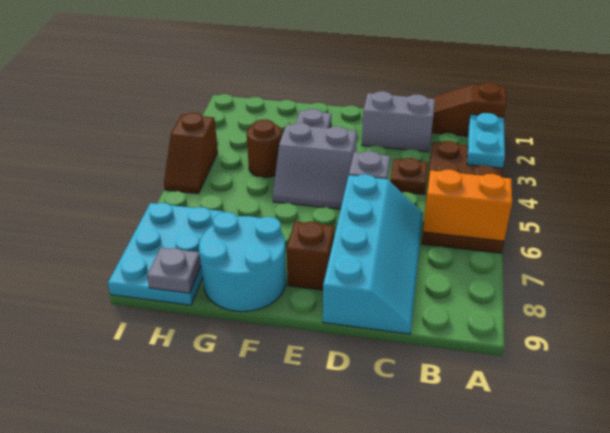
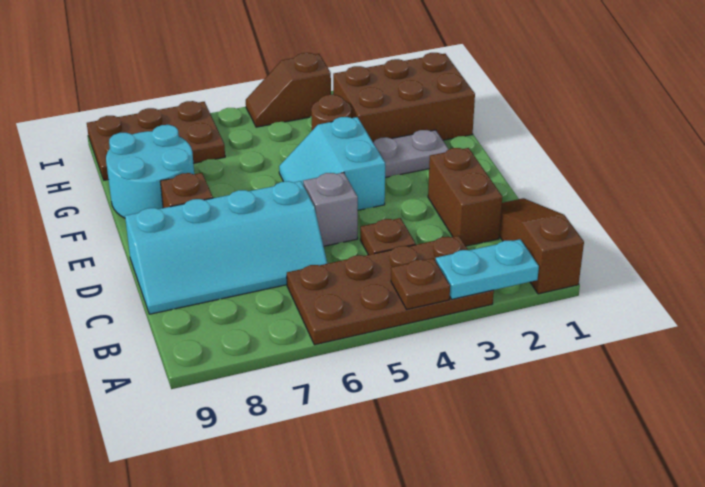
none -> brown 1x1 plate [391,258,450,309]
orange 1x2 brick [423,170,512,241] -> none
grey 1x2 brick [362,91,435,152] -> brown 1x2 brick [428,148,502,246]
grey 2x2 slope [273,123,357,209] -> cyan 2x2 slope [279,117,385,210]
none -> brown 2x3 brick [333,53,475,142]
cyan 2x3 plate [108,203,223,305] -> brown 2x3 plate [87,101,225,180]
grey 1x1 plate [147,248,201,293] -> none

